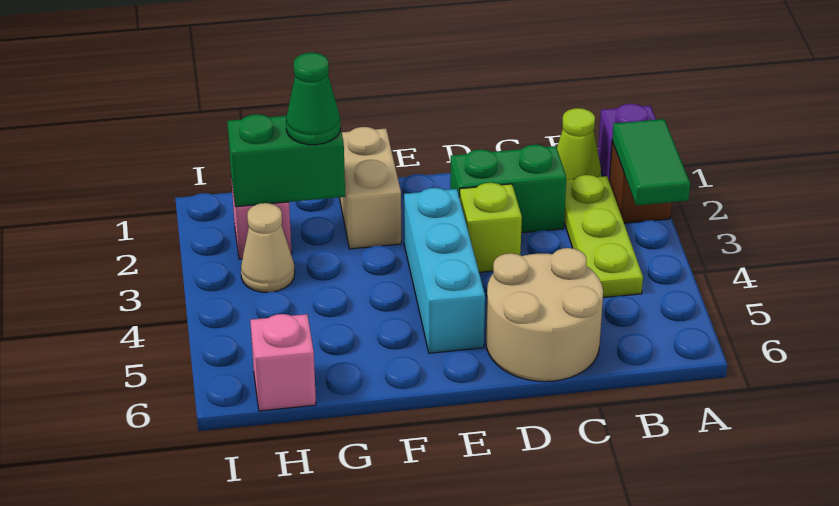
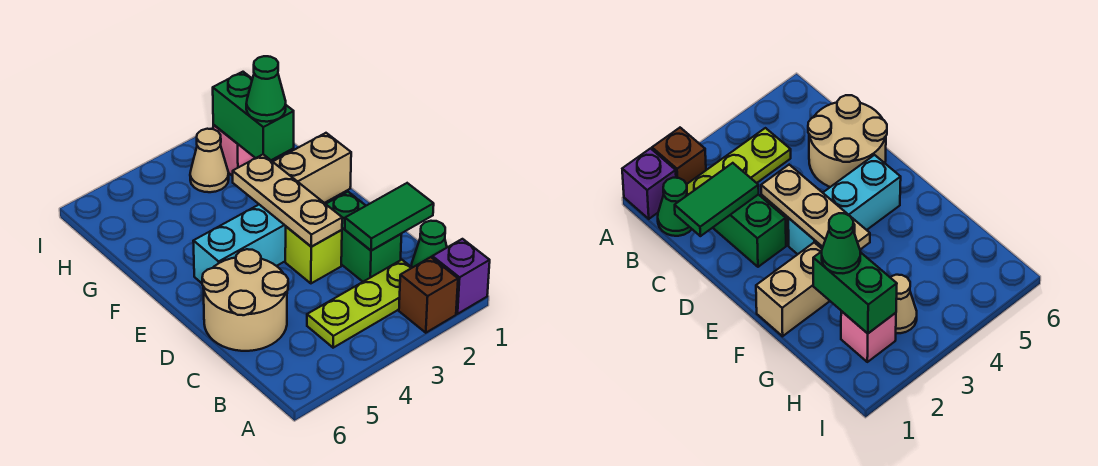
green 1x2 tile [612,119,690,205] -> green 1x2 tile moved to [345,183,434,251]
lime 1x1 cone [557,108,601,180] -> green 1x1 cone [412,221,447,268]
none -> tan 1x3 plate [233,154,342,247]
pink 1x1 brick [250,314,316,411] -> none

